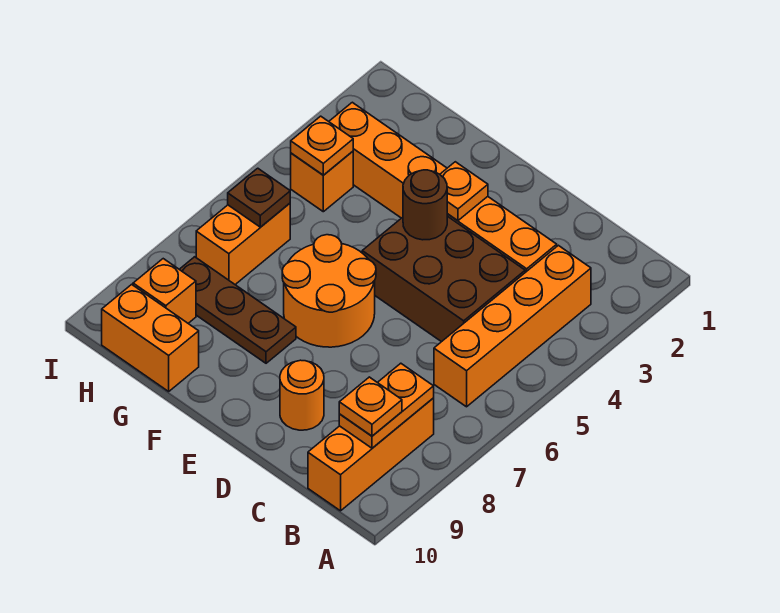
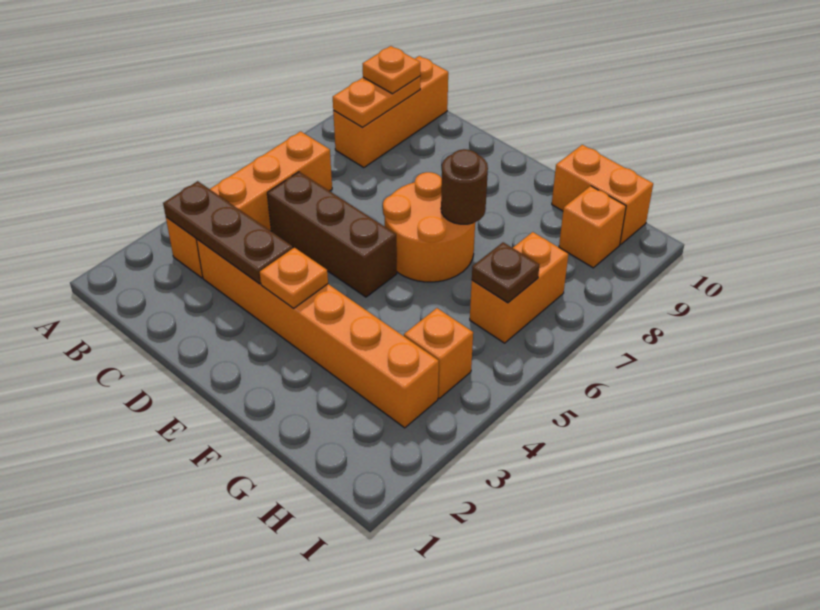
brown 2x3 brick [362,216,525,342] -> brown 1x3 brick [267,172,397,297]
orange 1x1 round brick [280,360,324,430] -> none
brown 1x1 round brick [403,170,447,240] -> brown 1x1 round brick moved to [441,149,488,224]
brown 1x3 plate [179,257,296,363] -> brown 1x3 plate moved to [163,181,293,284]
orange 1x1 plate [291,116,353,175] -> none

